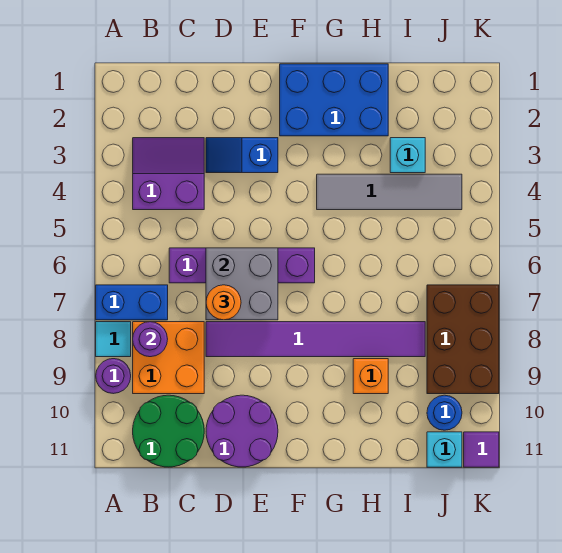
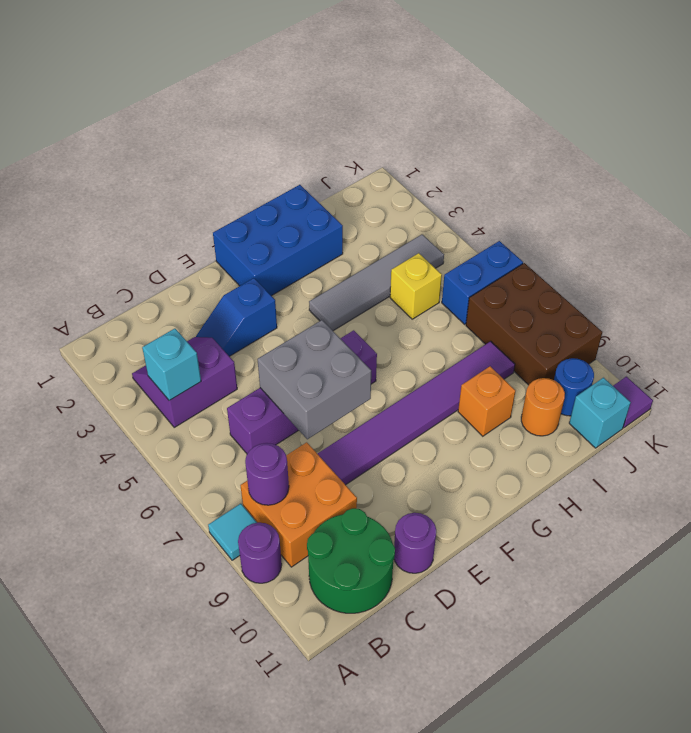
blue 1x2 brick [96,285,168,320] -> blue 1x2 brick moved to [442,241,523,324]
orange 1x1 round brick [206,285,241,320] -> orange 1x1 round brick moved to [521,378,565,436]
purple 2x2 round brick [206,395,278,467] -> purple 1x1 round brick [394,513,436,573]
cyan 1x1 brick [390,138,425,173] -> cyan 1x1 brick moved to [142,329,201,401]
none -> yellow 1x1 brick [390,253,442,319]

